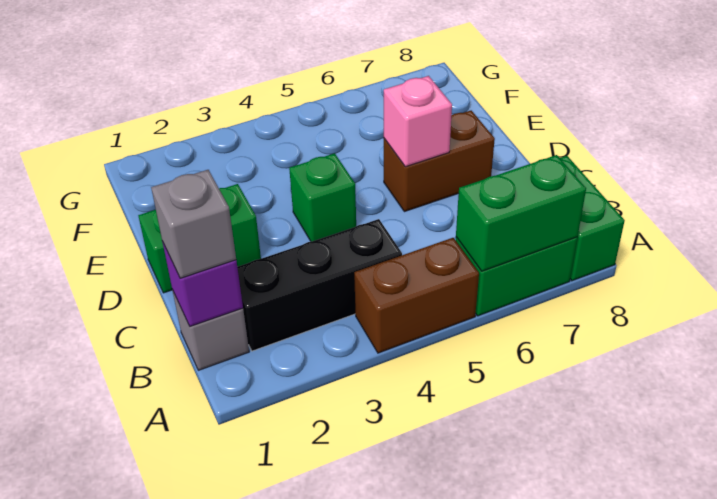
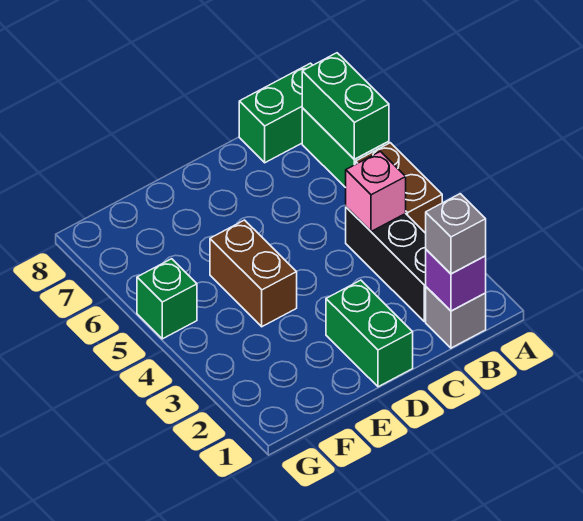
green 1x1 brick [289,153,356,241] -> green 1x1 brick moved to [137,259,197,339]
brown 1x2 brick [384,111,495,212] -> brown 1x2 brick moved to [210,220,297,327]
pink 1x1 brick [384,76,452,167] -> pink 1x1 brick moved to [346,151,406,232]

